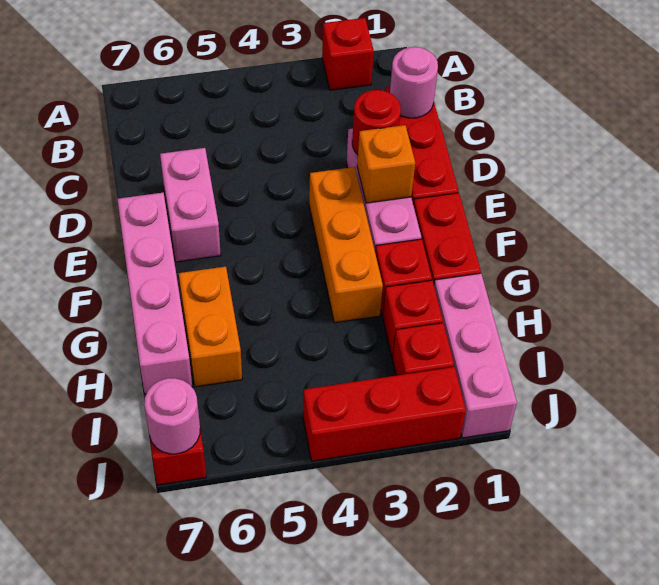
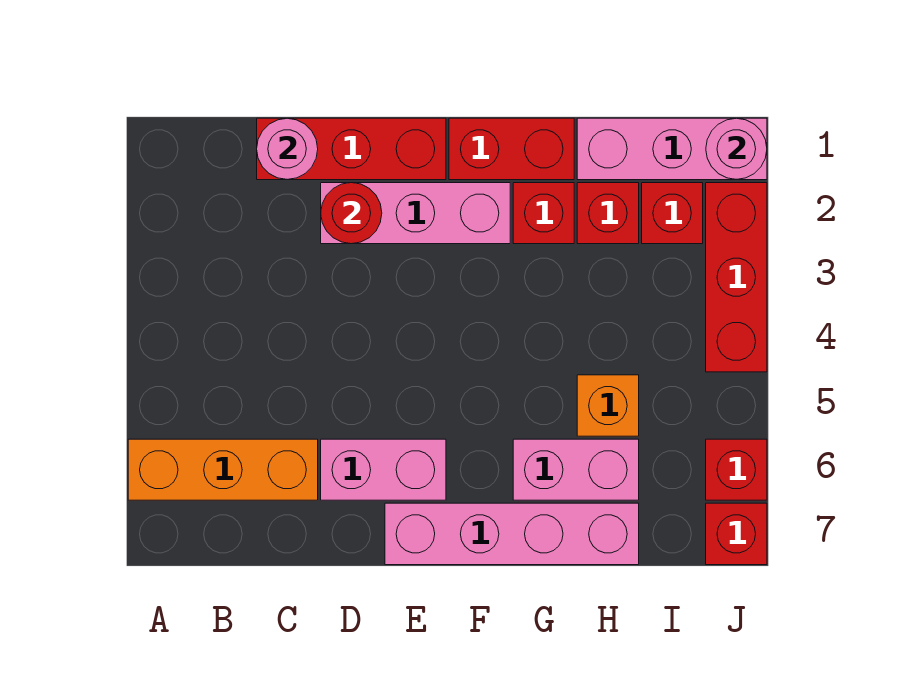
red 1x1 brick [322,18,374,90] -> red 1x1 brick moved to [706,439,767,500]
orange 1x1 brick [357,125,415,203] -> orange 1x1 brick moved to [577,375,639,436]
orange 1x3 brick [309,167,383,323] -> orange 1x3 brick moved to [128,439,318,500]
orange 1x2 brick [179,267,242,387] -> pink 1x2 brick [513,439,639,500]
pink 1x1 round brick [144,378,200,454] -> pink 1x1 round brick moved to [706,118,767,179]

